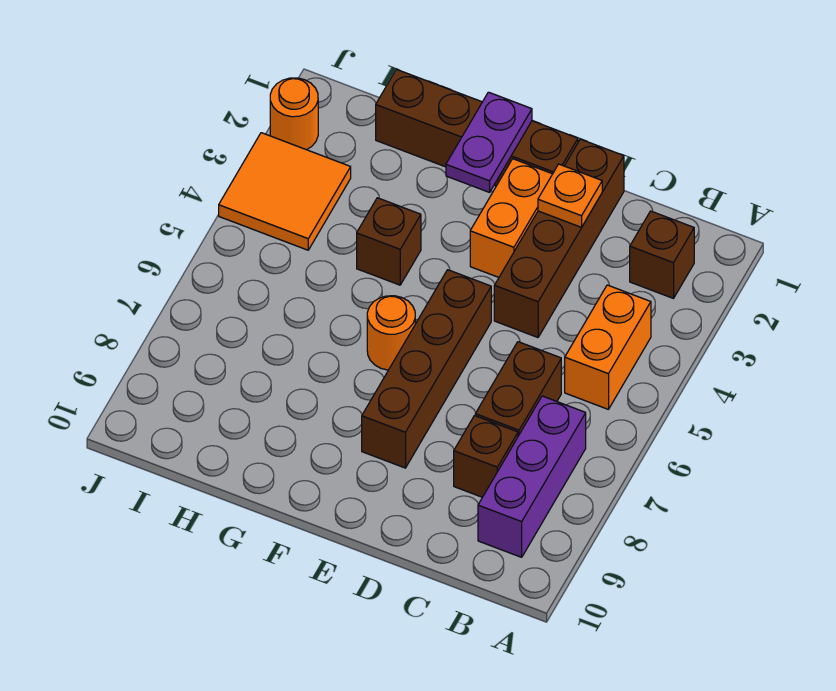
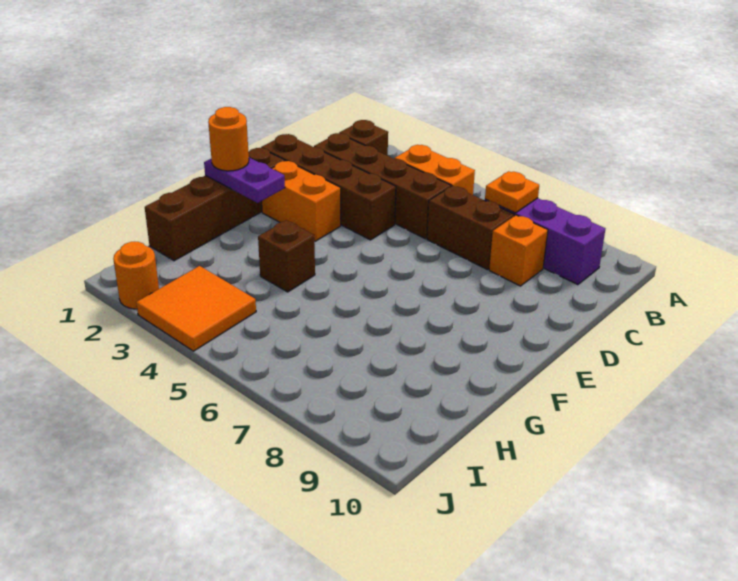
brown 1x1 brick [454,416,518,497] -> orange 1x1 brick [489,215,548,286]
orange 1x1 plate [538,164,602,227] -> orange 1x1 plate moved to [485,171,539,213]
brown 1x4 brick [362,270,491,468] -> brown 1x4 brick moved to [314,133,451,239]
orange 1x1 round brick [367,296,415,370] -> orange 1x1 round brick moved to [208,107,249,171]

